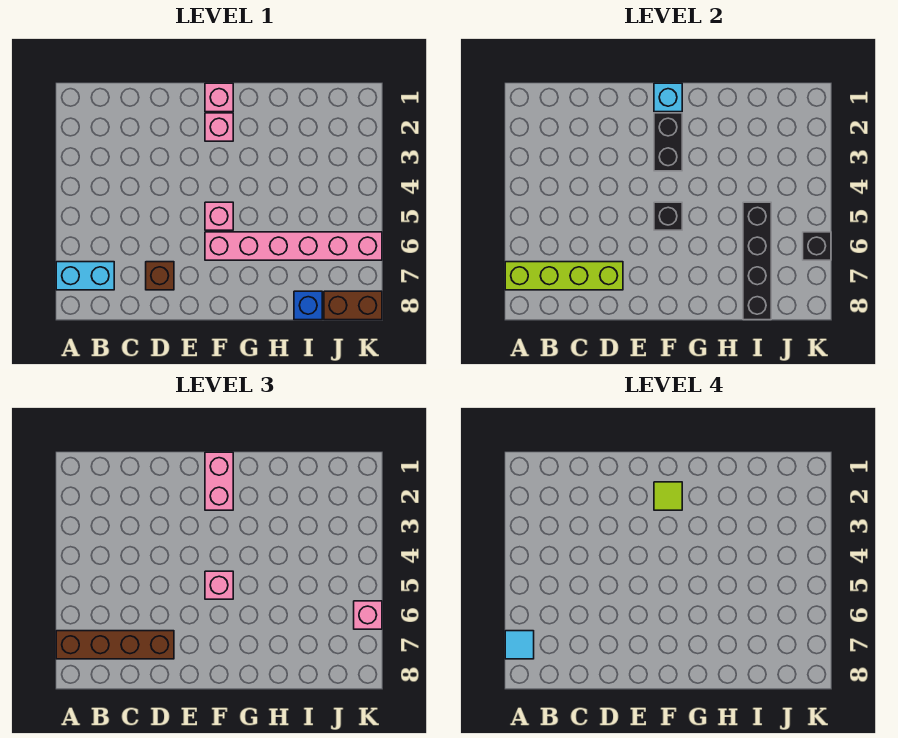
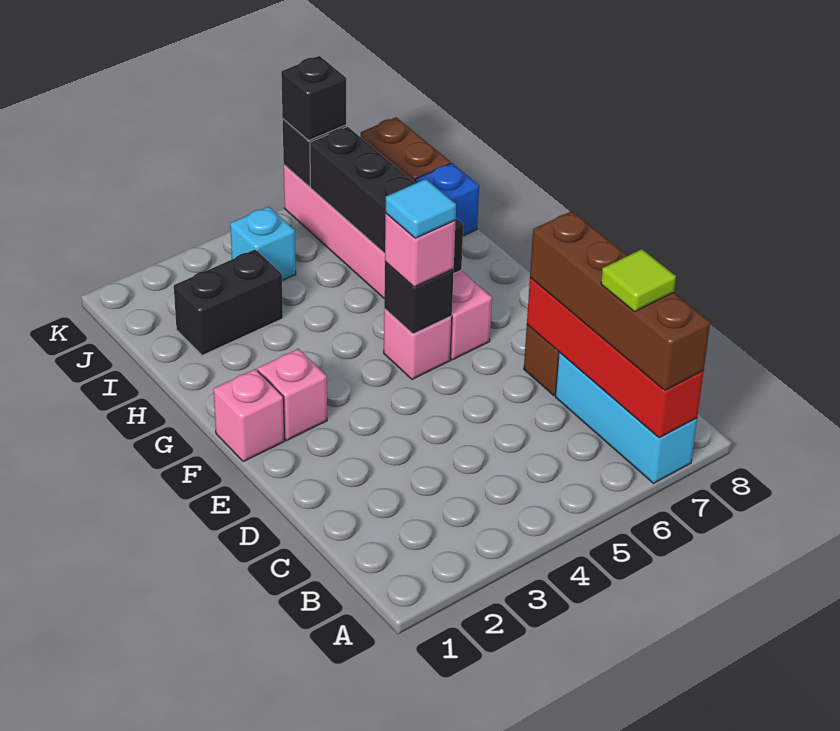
cyan 1x2 brick [56,262,114,290] -> cyan 1x3 brick [555,352,697,483]
lime 1x4 brick [505,262,623,290] -> red 1x4 brick [527,278,704,438]
cyan 1x1 tile [505,631,534,659] -> cyan 1x1 tile moved to [386,179,456,238]
cyan 1x1 brick [654,83,682,112] -> cyan 1x1 brick moved to [230,207,296,281]
pink 1x2 brick [205,452,233,510] -> none
black 1x2 brick [654,113,682,171] -> black 1x2 brick moved to [174,249,283,355]
lime 1x1 tile [654,482,682,510] -> lime 1x1 tile moved to [601,249,676,312]
black 1x4 brick [743,202,771,320] -> black 1x4 brick turned to [310,127,463,273]
pink 1x1 brick [354,601,382,629] -> black 1x1 brick [281,56,346,140]

